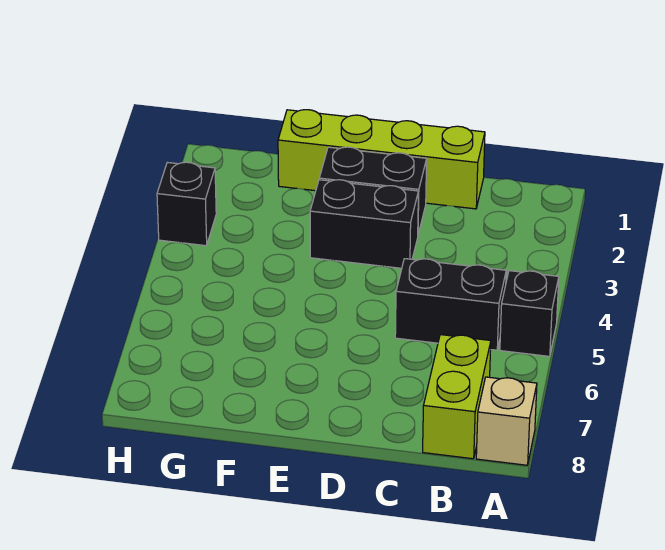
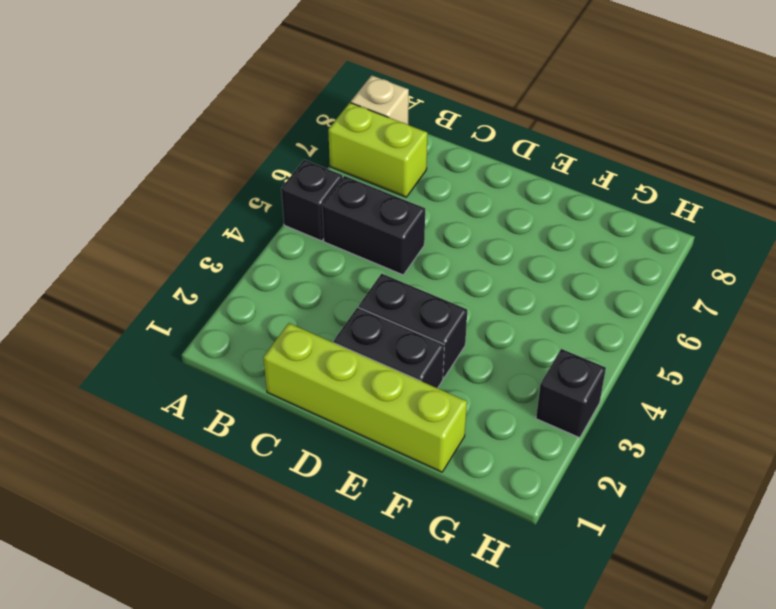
lime 1x2 brick [423,335,491,459] -> lime 1x2 brick turned to [328,103,427,197]

